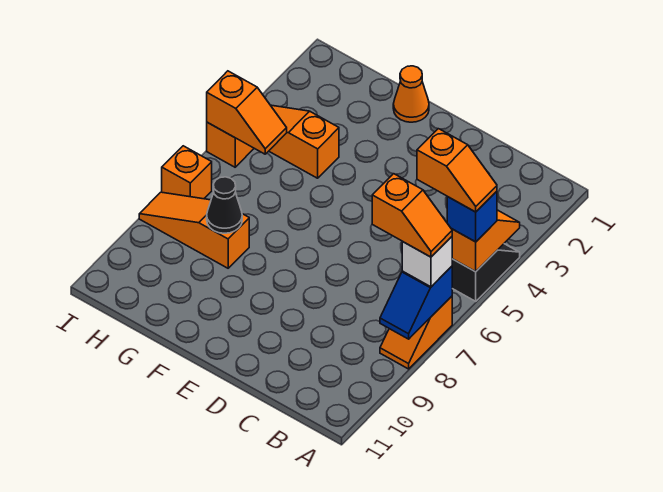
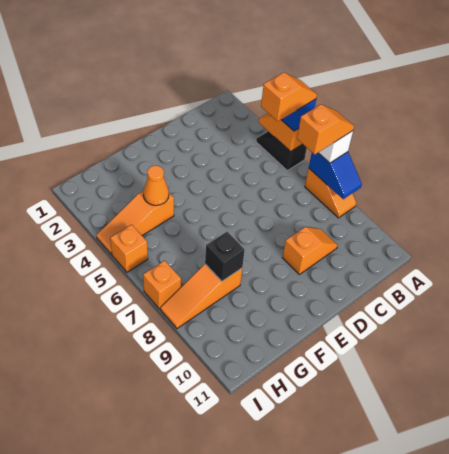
orange 1x1 cone [393,66,429,122] -> orange 1x1 cone moved to [143,166,169,205]
black 1x1 cone [207,177,242,233] -> black 1x1 brick [205,232,245,281]
orange 1x2 slope [207,71,287,154] -> orange 1x2 slope moved to [282,227,338,274]

